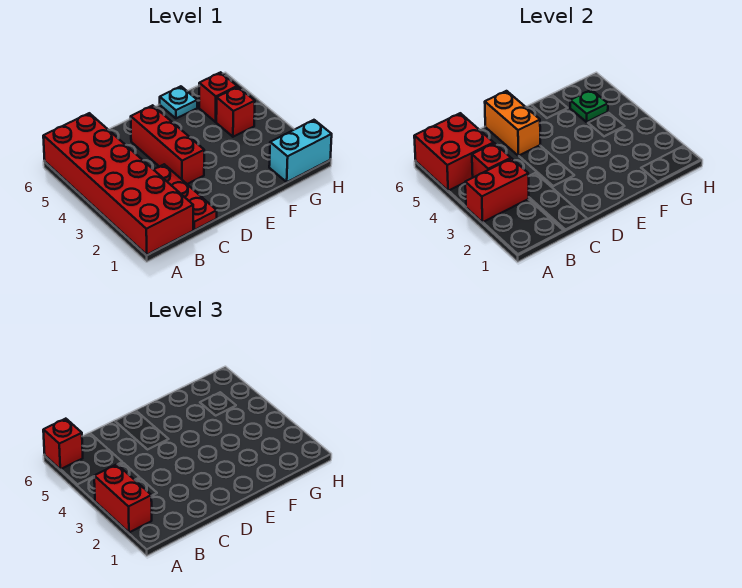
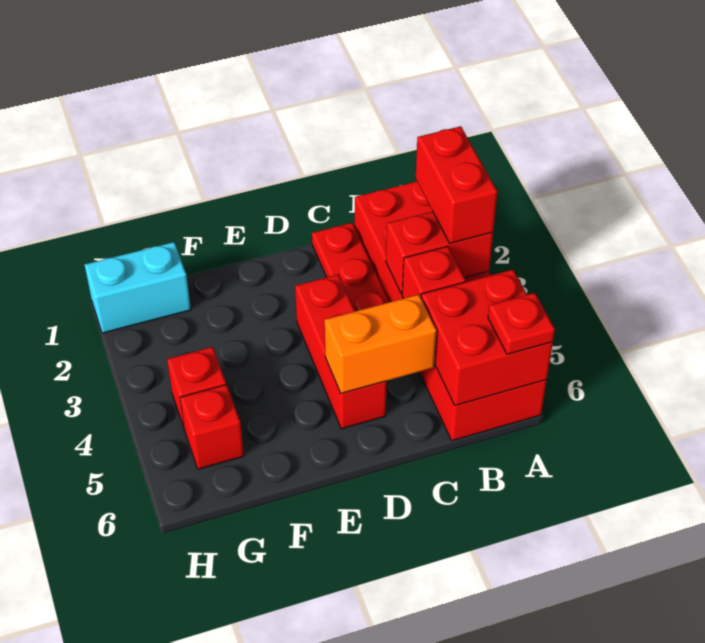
red 1x1 brick [43,419,83,469] -> red 1x1 plate [488,293,555,354]
orange 1x2 brick [485,91,540,156] -> orange 1x2 brick turned to [325,295,436,393]
cyan 1x1 plate [160,86,197,118] -> none
green 1x1 plate [570,90,608,122] -> none

